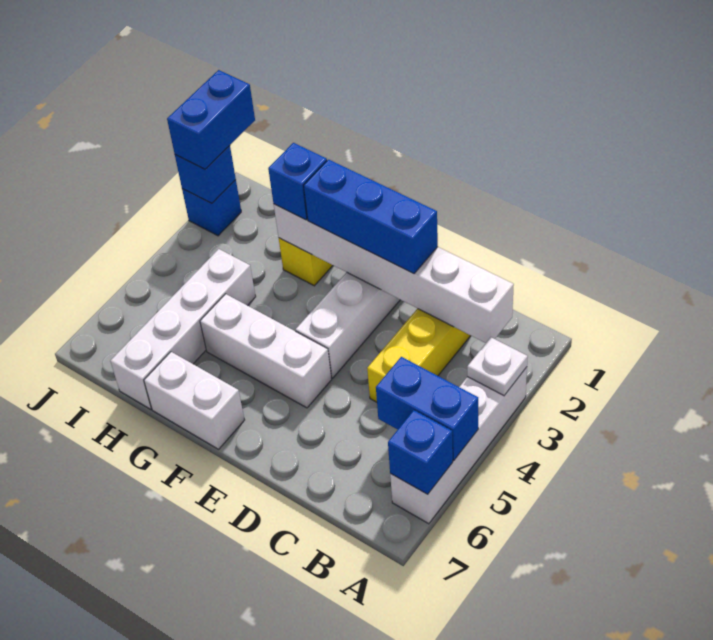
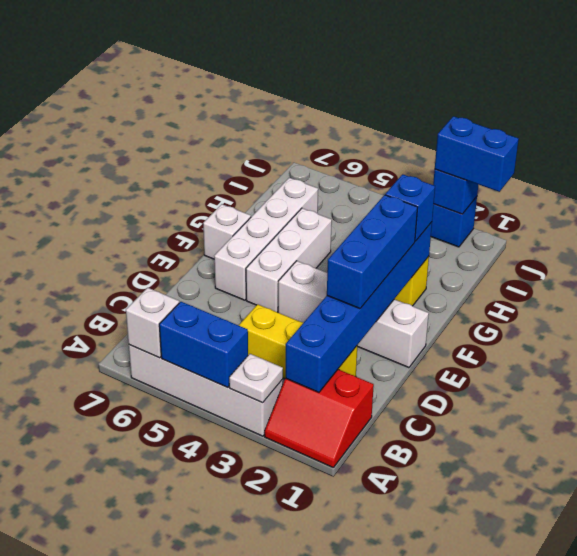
none -> red 2x2 slope [265,369,374,467]
blue 1x2 brick [376,357,478,460] -> blue 1x2 brick turned to [159,302,248,388]
blue 1x1 brick [388,410,453,494] -> white 1x1 brick [126,288,179,358]
white 1x6 brick [274,204,514,343] -> blue 1x6 brick [286,222,432,392]
white 1x2 brick [144,352,244,449] -> white 1x1 brick [203,204,251,259]
white 1x4 brick [110,249,256,409] -> white 1x4 brick turned to [214,178,318,300]

